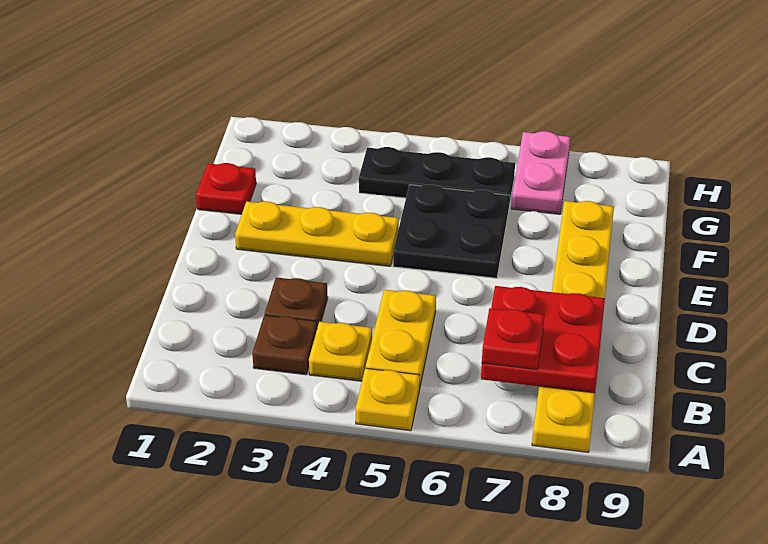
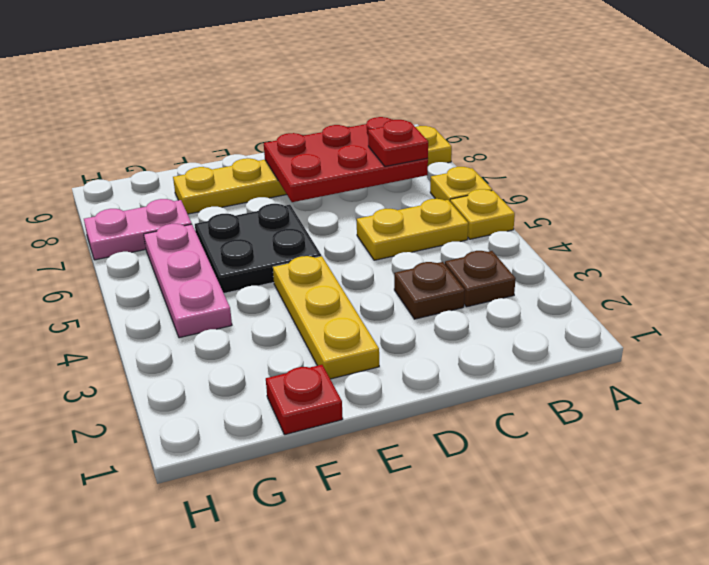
yellow 1x1 plate [309,322,372,381] -> yellow 1x1 plate moved to [430,167,492,201]
red 2x2 plate [481,286,605,393] -> red 2x3 plate [264,117,428,202]
black 1x3 plate [359,147,515,205] -> pink 1x3 plate [144,224,232,338]

